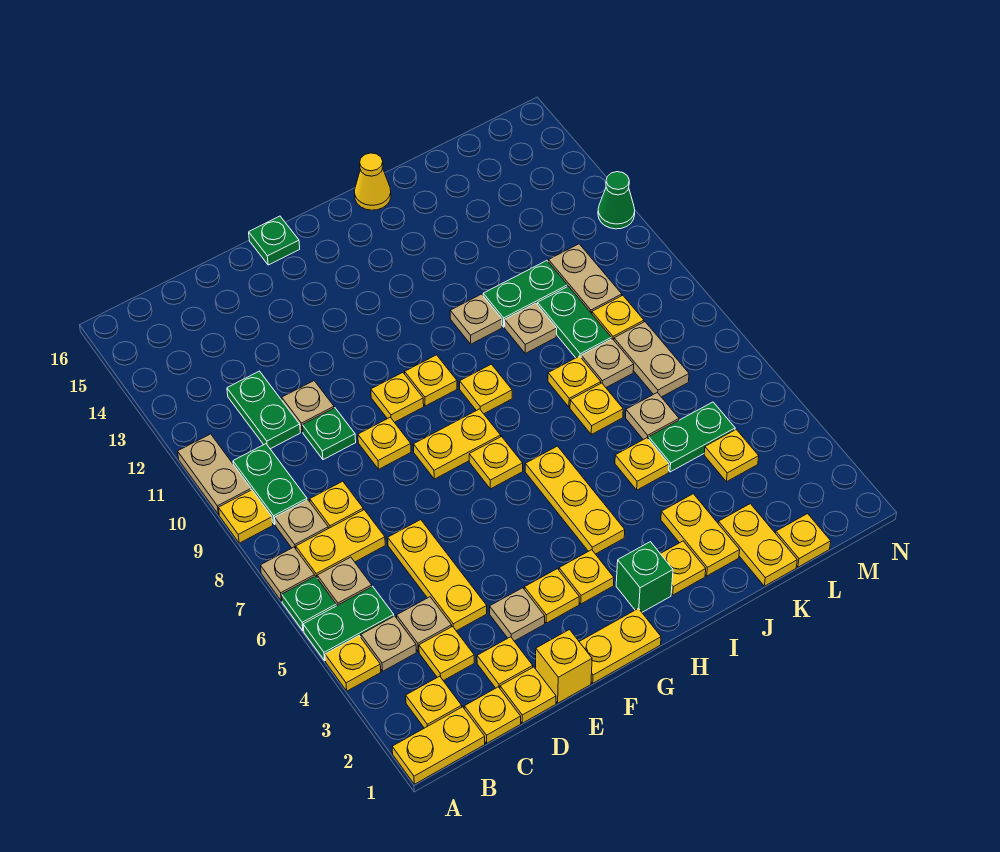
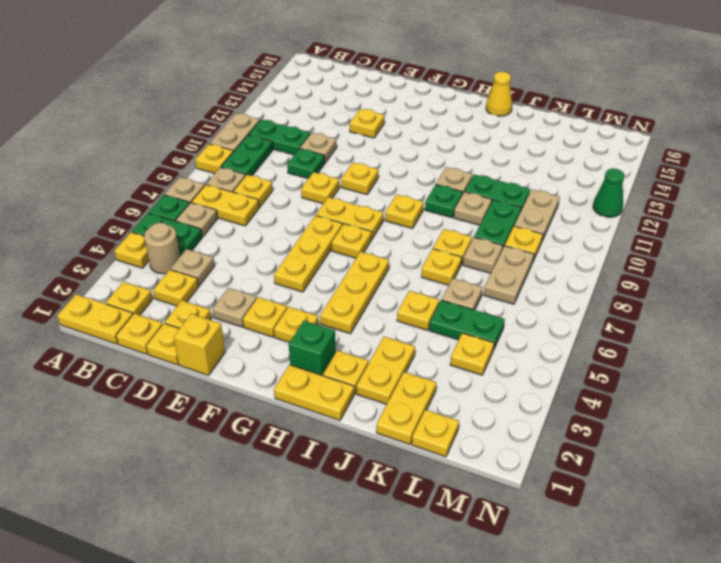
tan 1x1 plate [361,616,416,671] -> tan 1x1 round brick [144,223,180,274]
green 1x2 plate [227,371,300,449] -> green 1x2 plate turned to [249,120,310,155]
yellow 1x3 plate [388,520,487,631] -> yellow 1x3 plate moved to [274,216,342,292]
yellow 1x2 plate [579,608,661,683] -> yellow 1x2 plate moved to [274,365,354,420]
green 1x1 plate [249,216,300,265] -> green 1x1 plate moved to [425,185,463,218]
yellow 1x1 plate [405,355,457,406] -> yellow 1x1 plate moved to [350,109,385,138]

